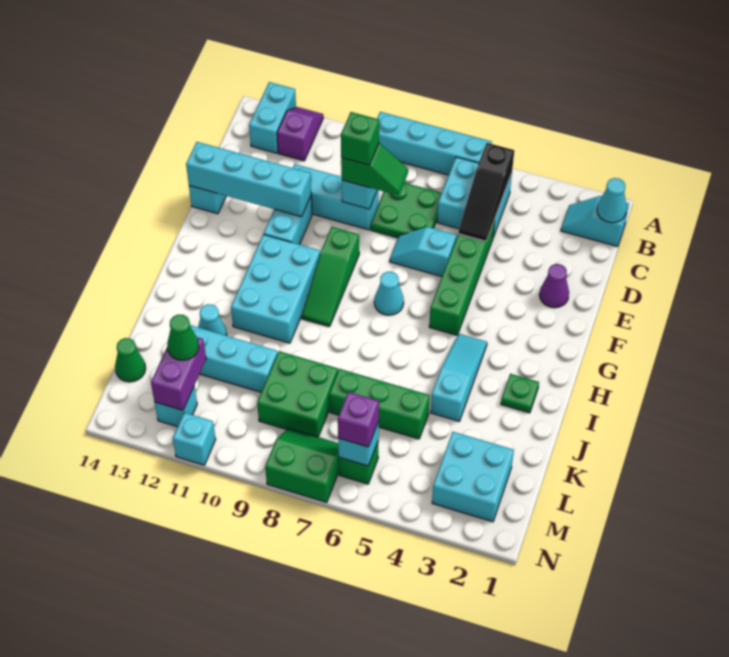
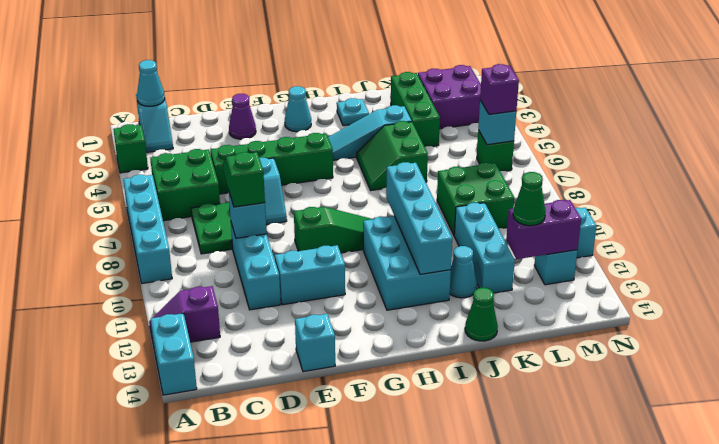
cyan 1x2 brick [249,82,296,153] -> cyan 1x2 brick turned to [151,313,197,395]
cyan 2x2 brick [437,157,512,237] -> green 2x2 brick [150,149,220,221]
black 1x3 slope [458,143,514,241] -> none
green 1x1 brick [341,112,379,165] -> green 1x1 brick moved to [113,124,148,173]
cyan 1x4 brick [186,142,311,217] -> cyan 1x4 brick moved to [386,162,452,274]
cyan 1x1 cone [374,272,404,315] -> cyan 1x1 cone moved to [285,86,311,132]
cyan 2x3 brick [231,234,320,343] -> cyan 2x3 brick turned to [363,216,451,310]
green 1x1 plate [501,374,539,413] -> cyan 1x1 plate [337,98,369,126]
green 1x3 brick [329,369,430,439] -> green 1x3 brick moved to [391,72,440,147]
cyan 2x2 brick [432,432,514,522] -> purple 2x2 brick [418,65,481,129]
green 1x1 cone [115,338,146,382] -> green 1x1 cone moved to [465,288,498,341]
green 2x2 slope [265,428,339,503] -> green 2x2 slope moved to [357,121,428,190]

